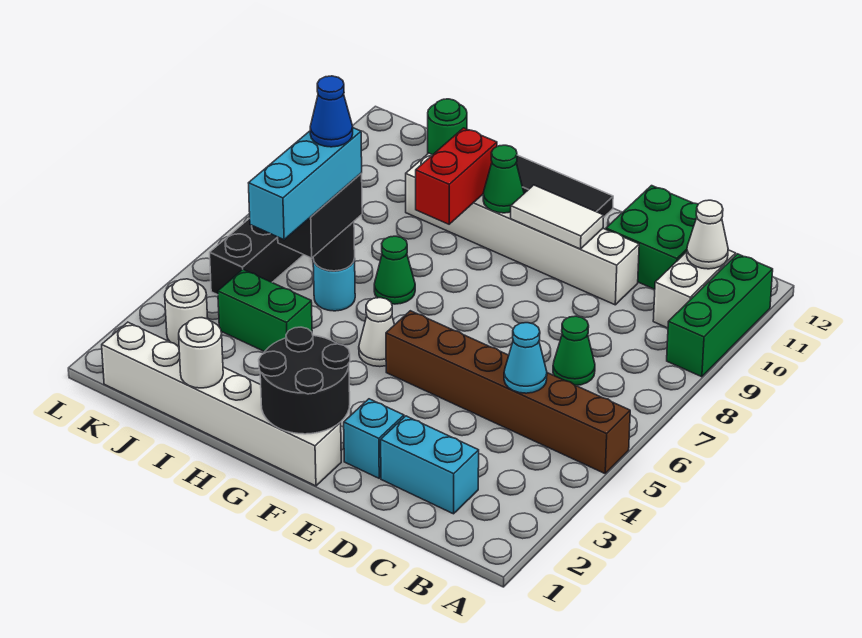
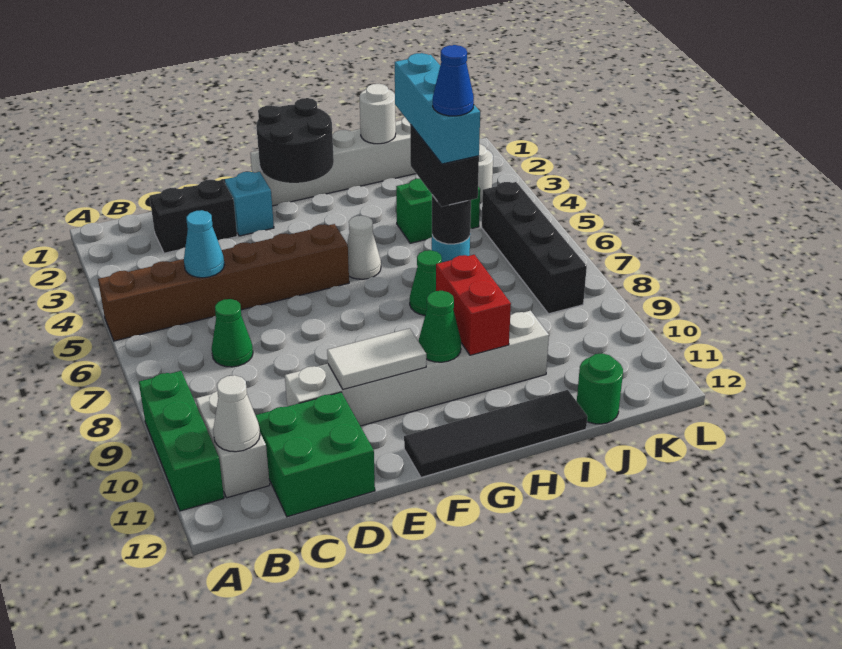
cyan 1x2 brick [381,416,479,514] -> black 1x2 brick [150,180,237,253]

